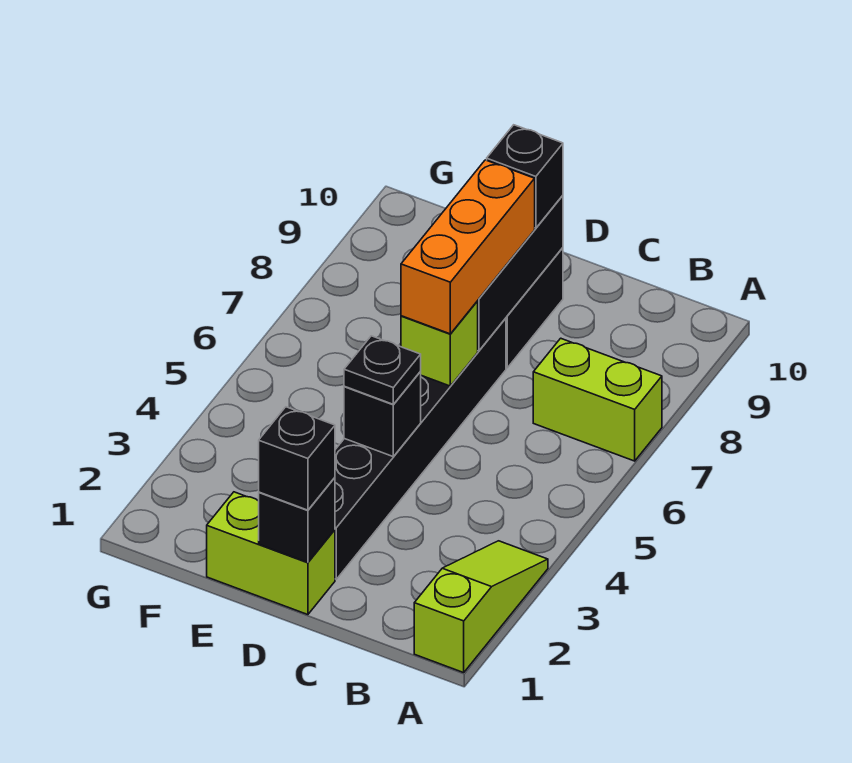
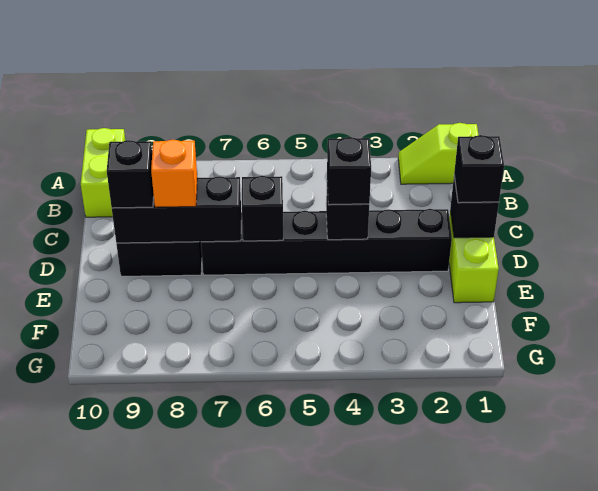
lime 1x3 slope [414,541,548,673] -> lime 1x2 slope [398,123,479,184]
lime 1x2 brick [533,338,662,461] -> lime 1x2 brick moved to [81,128,125,217]
black 1x1 plate [344,336,421,404] -> black 1x1 brick [327,137,371,205]
lime 1x1 brick [401,301,478,386] -> black 1x1 brick [242,176,283,241]
orange 1x3 brick [401,160,535,334] -> orange 1x1 brick [151,140,197,207]

